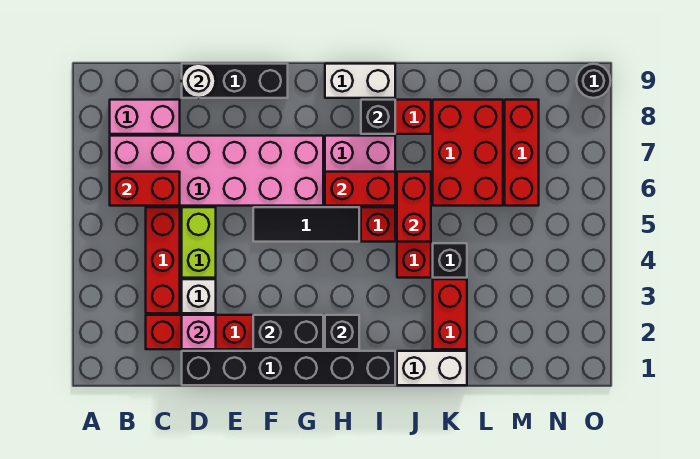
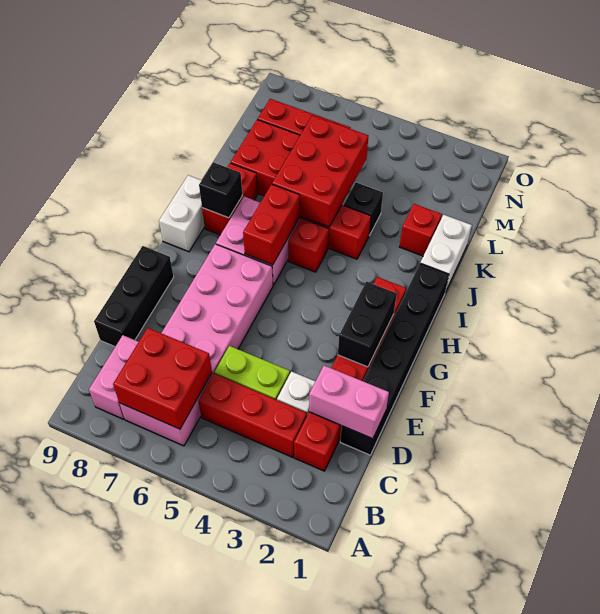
red 1x2 brick [110,172,180,206] -> red 2x2 brick [113,328,212,429]
pink 1x1 brick [182,315,216,349] -> pink 1x2 brick [309,366,389,439]
white 1x1 round brick [182,64,216,98] -> none
black 1x3 tile [253,207,359,242] -> none
black 1x1 brick [325,315,359,349] -> none
red 1x2 brick [397,172,431,242] -> red 2x3 brick [272,115,368,227]
red 1x2 brick [433,279,467,349] -> red 1x1 brick [400,204,442,256]
black 1x1 round brick [576,64,611,98] -> none

